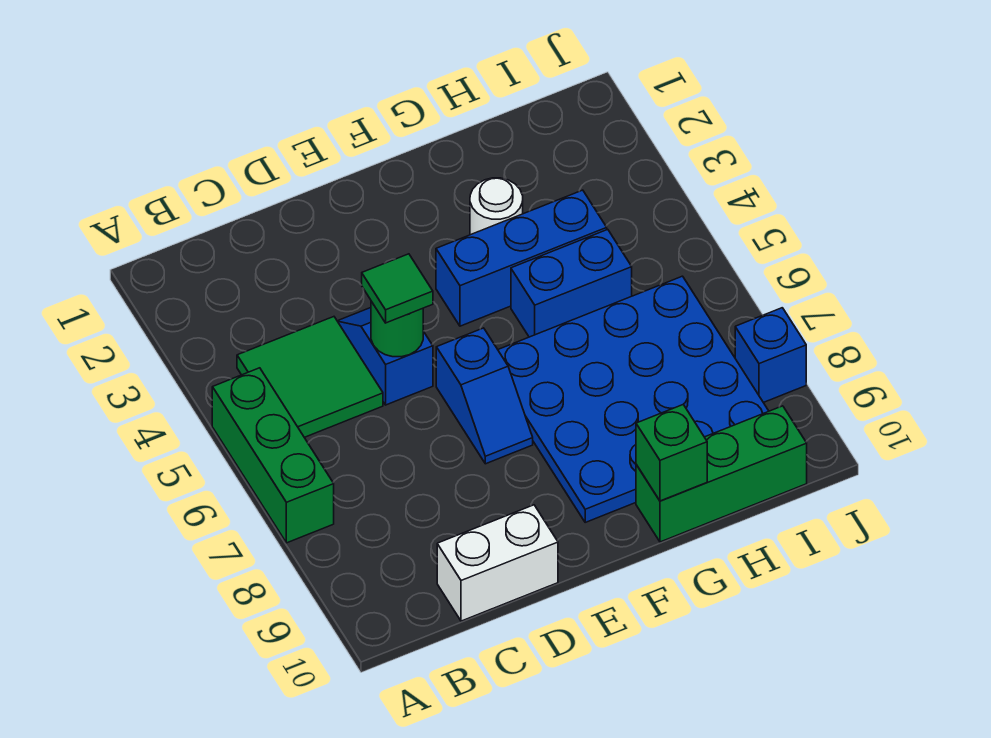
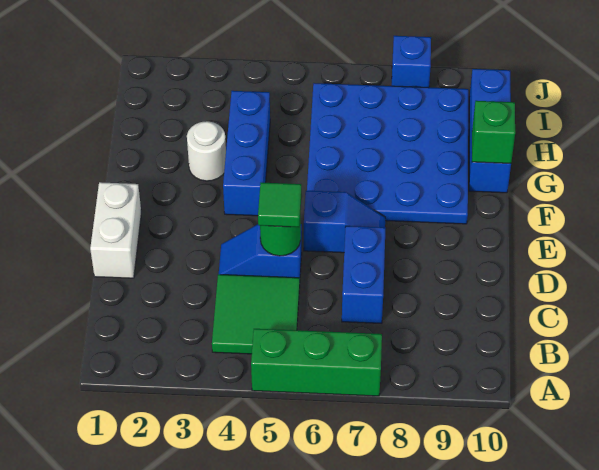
white 1x2 brick [437,505,558,621] -> white 1x2 brick moved to [90,182,141,278]
blue 1x2 brick [511,229,632,337] -> blue 1x2 brick moved to [342,226,386,323]
green 1x3 brick [636,406,807,542] -> blue 1x3 brick [469,69,511,193]

